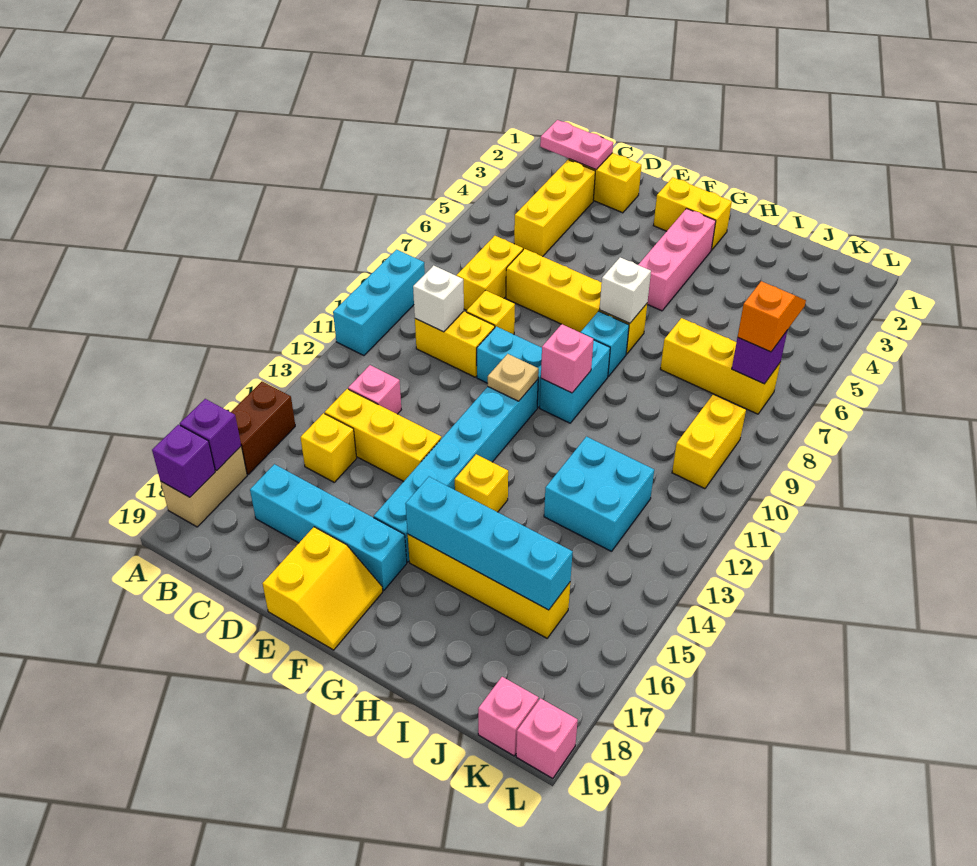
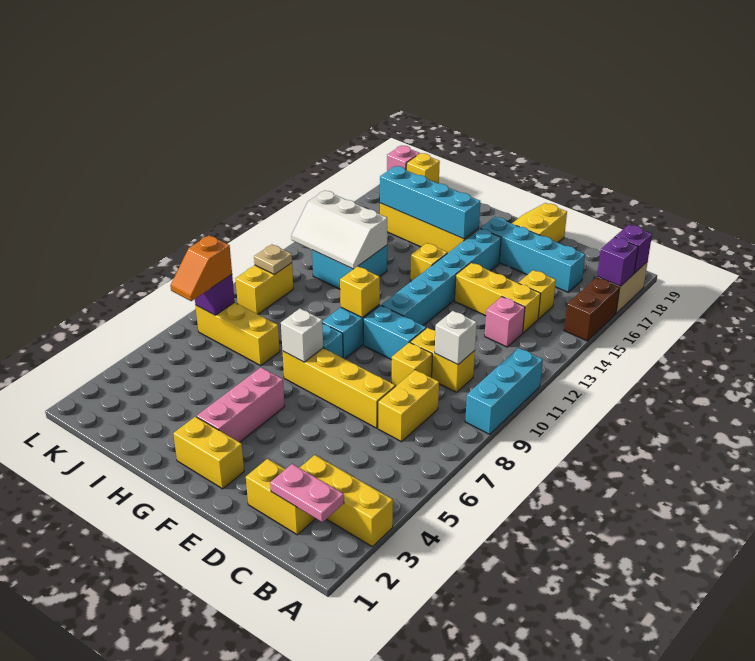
yellow 1x3 brick [514,160,595,257] -> yellow 1x3 brick turned to [300,455,393,546]
tan 1x1 plate [488,354,539,401] -> tan 1x1 plate moved to [254,244,292,275]
pink 1x1 brick [541,324,594,393] -> yellow 1x1 brick [340,266,380,317]
none -> white 2x3 slope [291,191,387,269]
pink 1x1 brick [478,677,538,756] -> yellow 1x1 brick [406,153,440,183]

